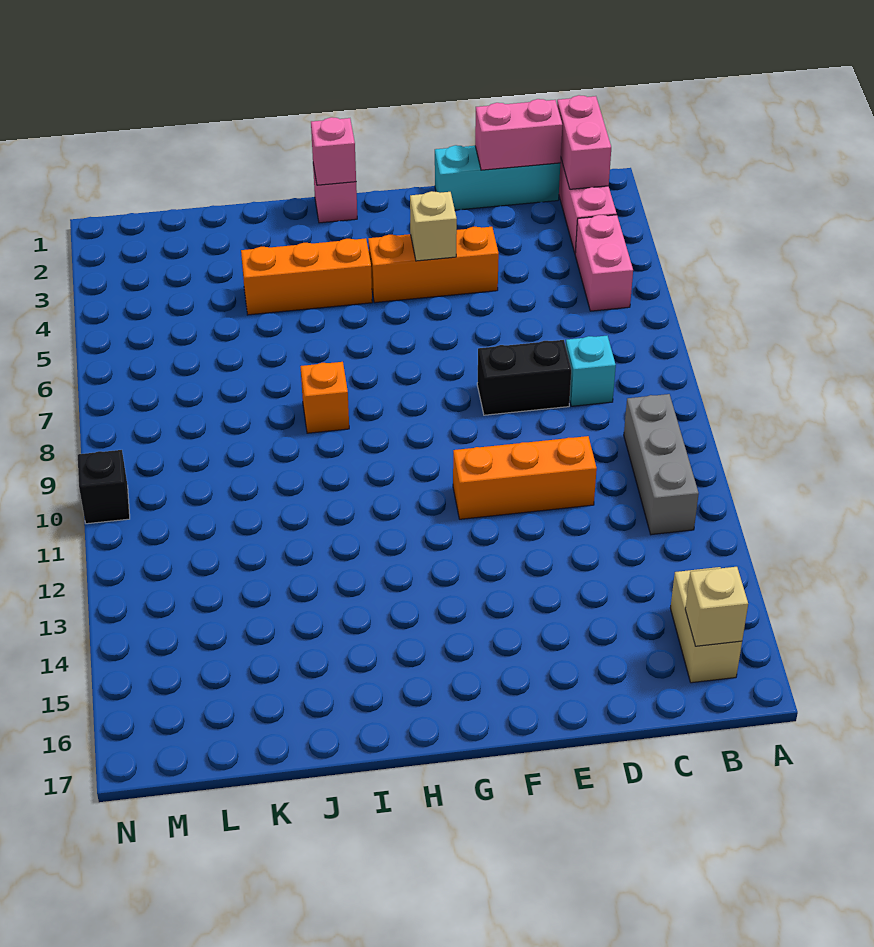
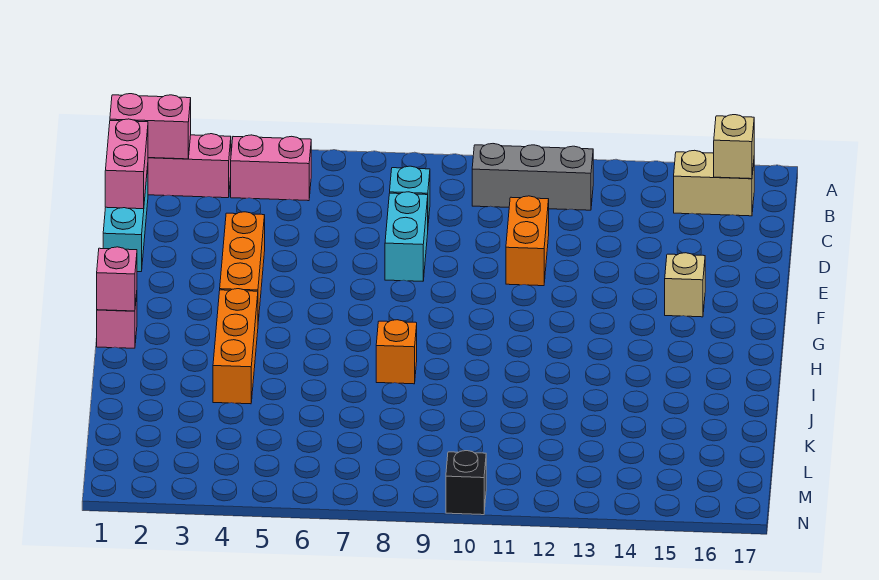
black 1x2 brick [477,340,571,415] -> cyan 1x2 brick [385,192,428,281]
orange 1x3 brick [453,436,597,519] -> orange 1x2 brick [506,196,549,286]
tan 1x1 brick [410,191,457,261] -> tan 1x1 brick moved to [665,253,705,317]

